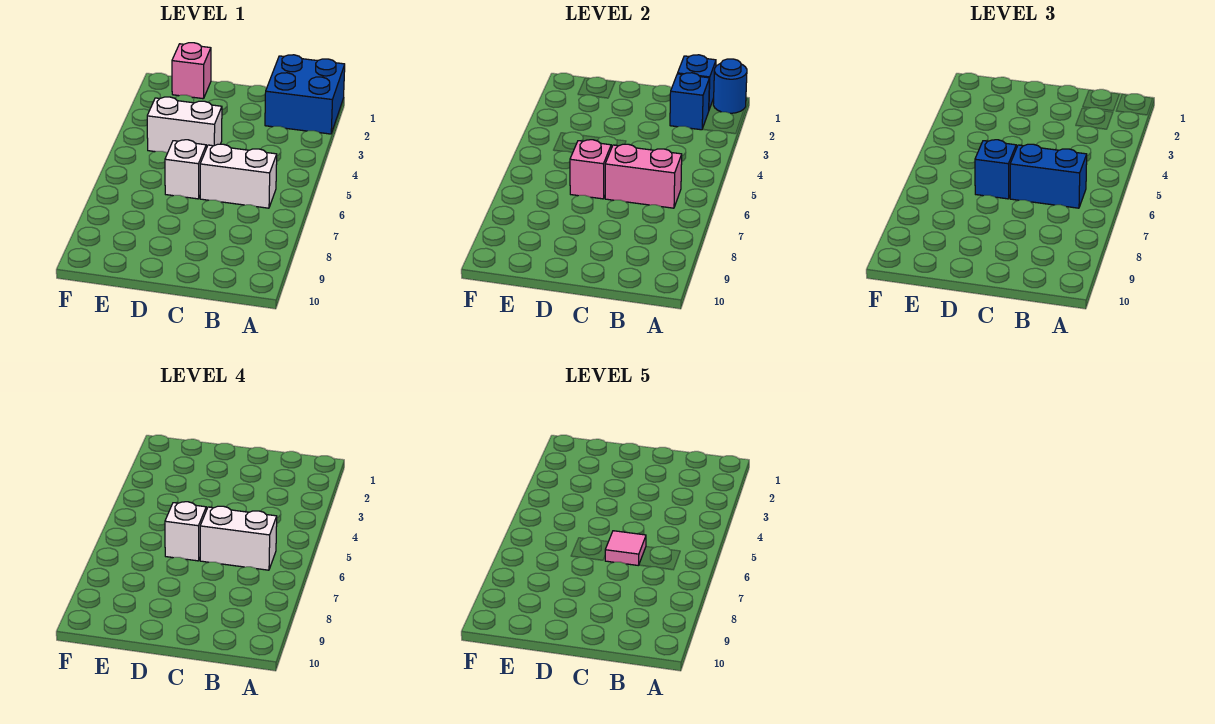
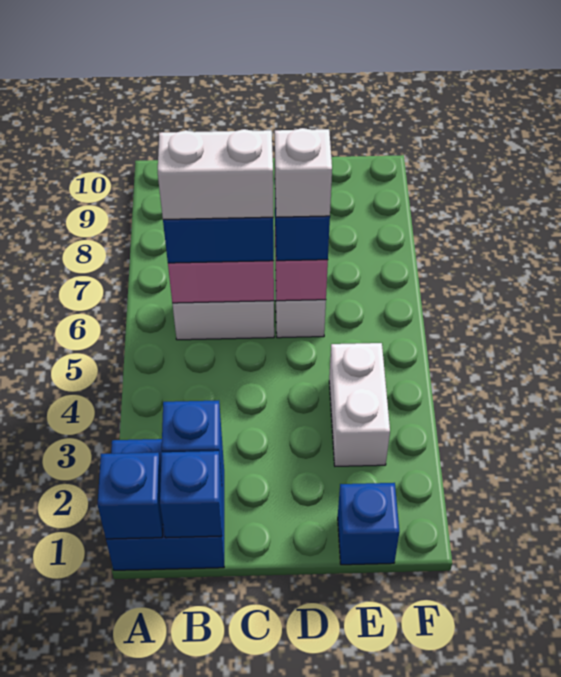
blue 1x1 round brick [713,59,747,113] -> blue 1x1 brick [97,452,163,539]
pink 1x1 tile [605,531,646,566] -> none
white 1x2 brick [147,97,222,153] -> white 1x2 brick turned to [329,343,390,466]
pink 1x1 brick [172,43,211,99] -> blue 1x1 brick [338,483,399,565]

